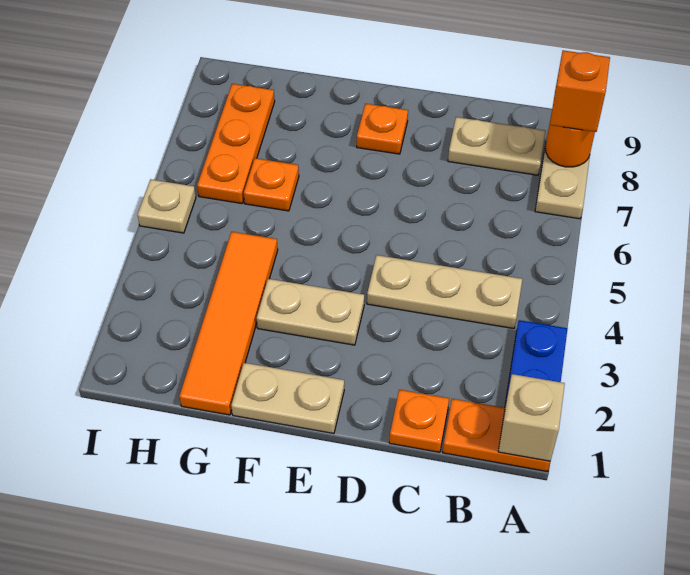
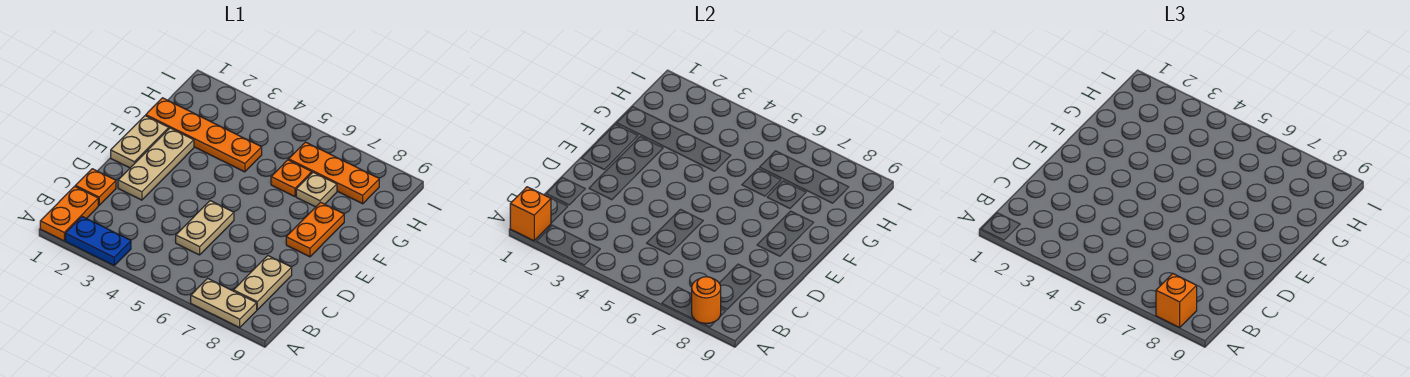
tan 1x1 brick [498,374,565,461] -> orange 1x1 brick [510,187,551,241]
tan 1x3 plate [367,255,522,329] -> tan 1x3 plate moved to [118,128,194,200]
tan 1x2 plate [257,279,364,345] -> tan 1x2 plate moved to [176,201,234,255]
orange 1x1 plate [357,104,408,154] -> orange 1x2 plate [286,202,344,257]
orange 1x4 tile [179,232,278,415] -> orange 1x4 plate [146,98,262,172]
tan 1x1 plate [137,179,196,233] -> tan 1x1 plate moved to [296,172,337,207]

